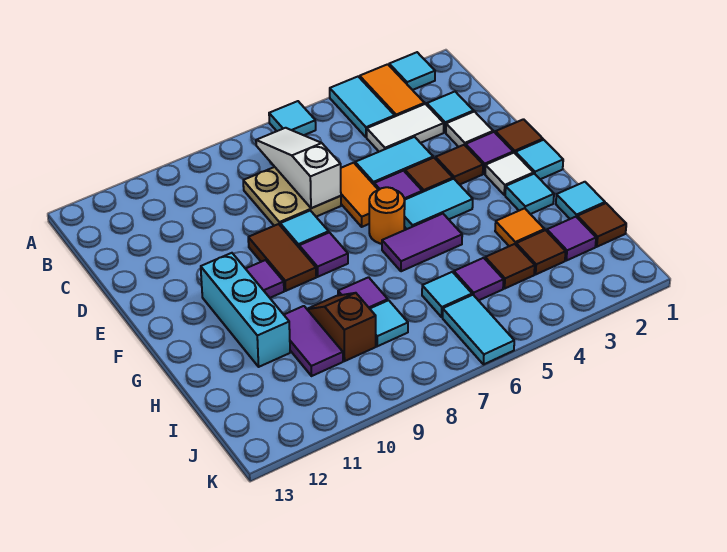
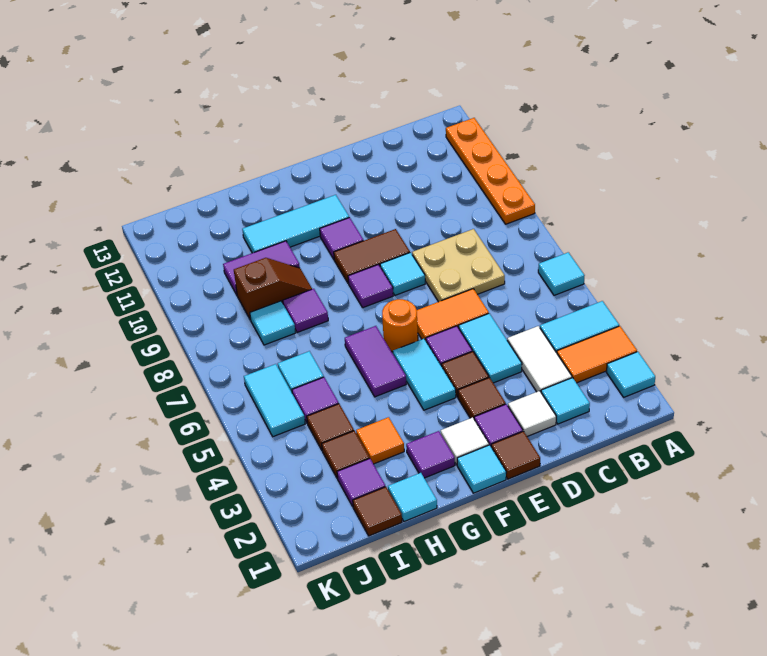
none -> orange 1x4 plate [446,118,535,224]
white 1x3 slope [256,128,341,208] -> none
cyan 1x3 brick [201,253,290,367] -> cyan 1x3 tile [242,195,349,253]
cyan 1x1 tile [505,174,554,214] -> purple 1x1 tile [406,431,455,478]
cyan 1x2 tile [443,295,514,365] -> cyan 1x2 tile turned to [244,364,305,437]

